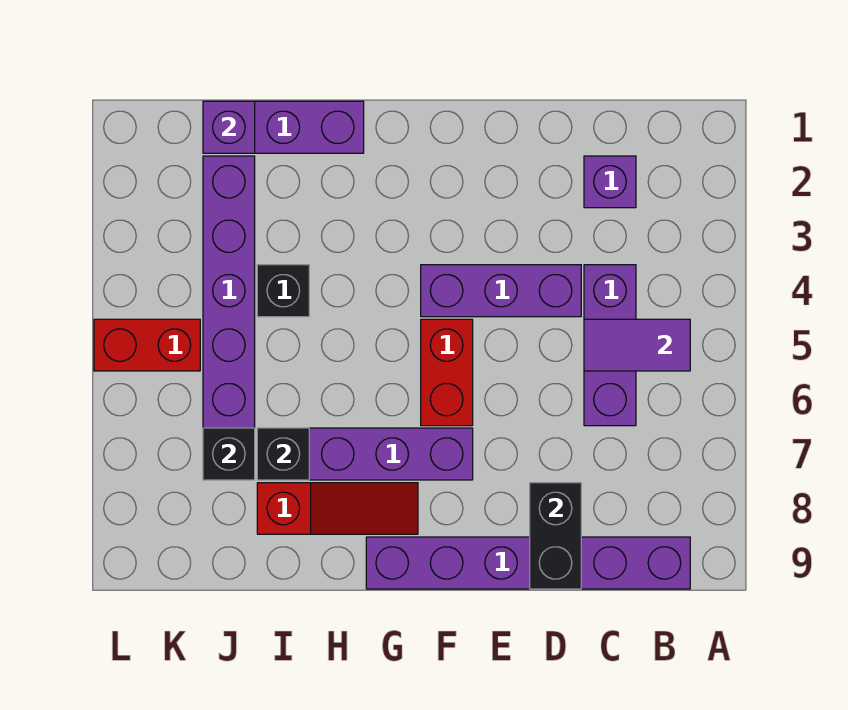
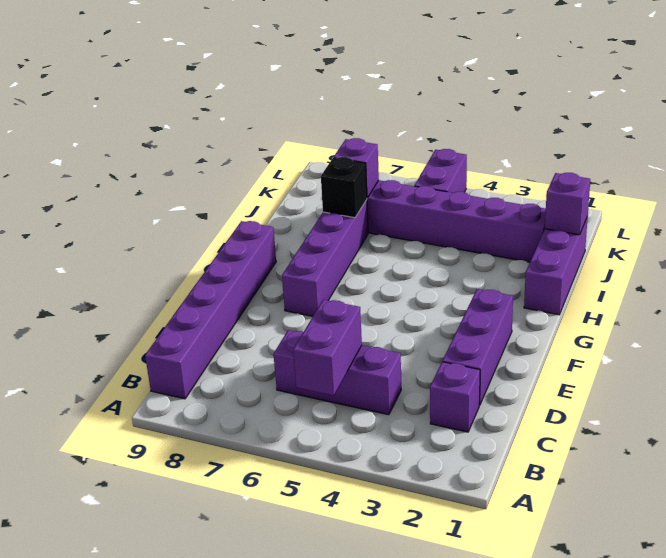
purple 1x2 tile [584,319,690,371] -> purple 1x2 brick [293,300,362,396]
purple 1x3 brick [421,265,581,317] -> purple 1x3 brick moved to [443,289,513,405]
black 1x2 brick [530,483,581,589] -> none
red 1x2 brick [421,319,473,426] -> none
red 1x3 slope [257,483,418,534] -> none
black 1x1 brick [257,265,309,317] -> none
black 1x1 brick [203,428,255,480] -> purple 1x1 brick [334,138,379,198]
red 1x2 brick [94,319,200,371] -> purple 1x2 brick [414,149,467,193]

